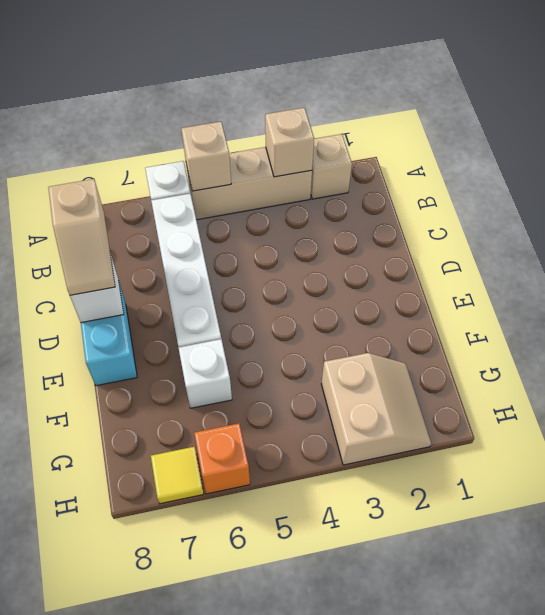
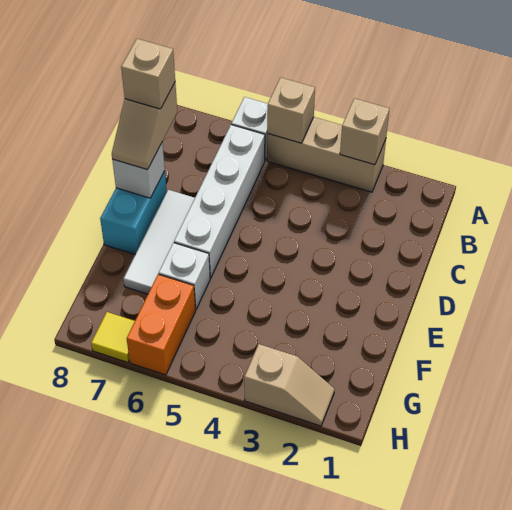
tan 1x1 brick [311,134,352,199] -> tan 1x1 brick moved to [121,39,175,109]
none -> white 1x3 tile [124,190,195,294]
tan 2x2 slope [321,353,431,465] -> tan 1x2 slope [244,344,335,426]
orange 1x1 brick [194,423,250,494] -> orange 1x2 brick [127,274,196,375]

